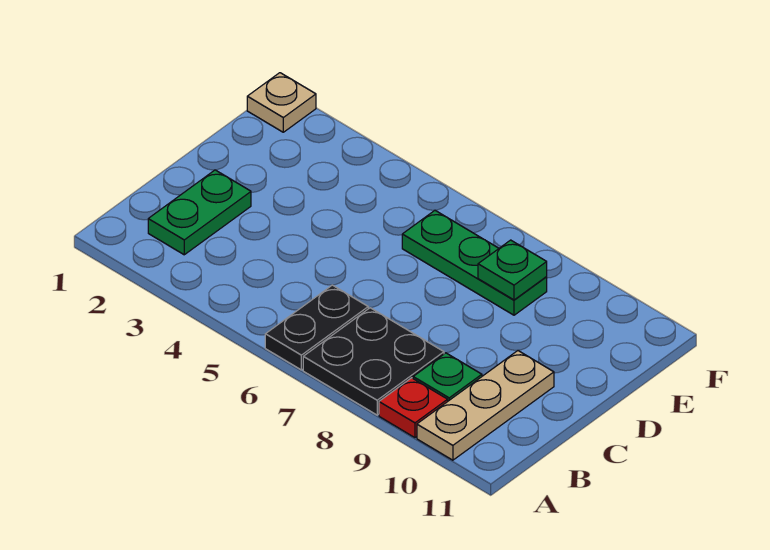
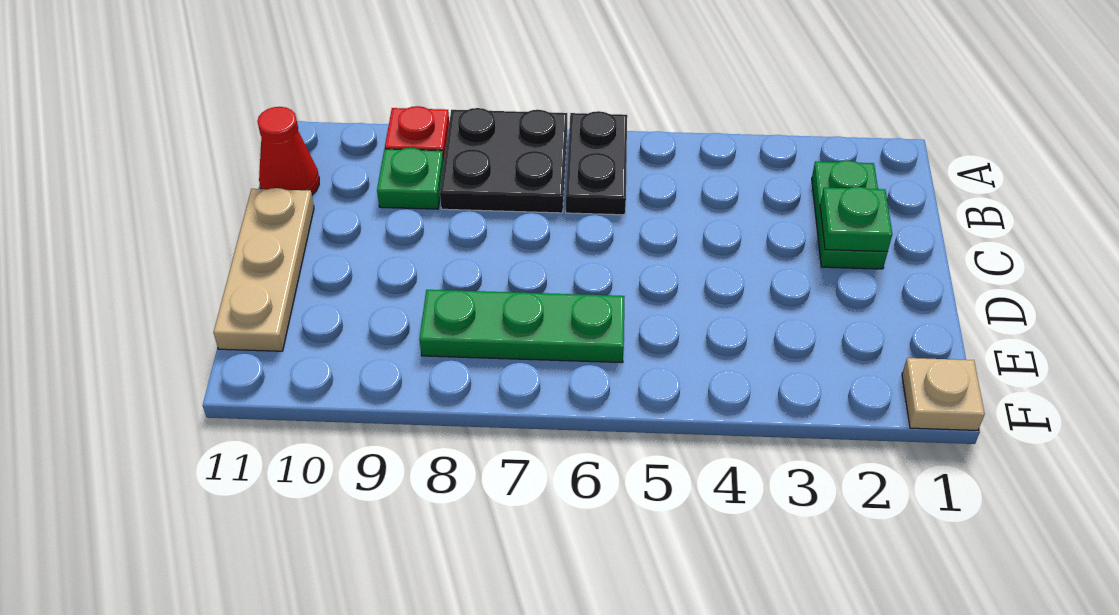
tan 1x3 plate [417,351,554,460] -> tan 1x3 plate moved to [214,188,314,351]
none -> red 1x1 cone [257,107,319,195]
green 1x1 plate [478,240,547,300] -> green 1x1 plate moved to [820,187,892,252]

